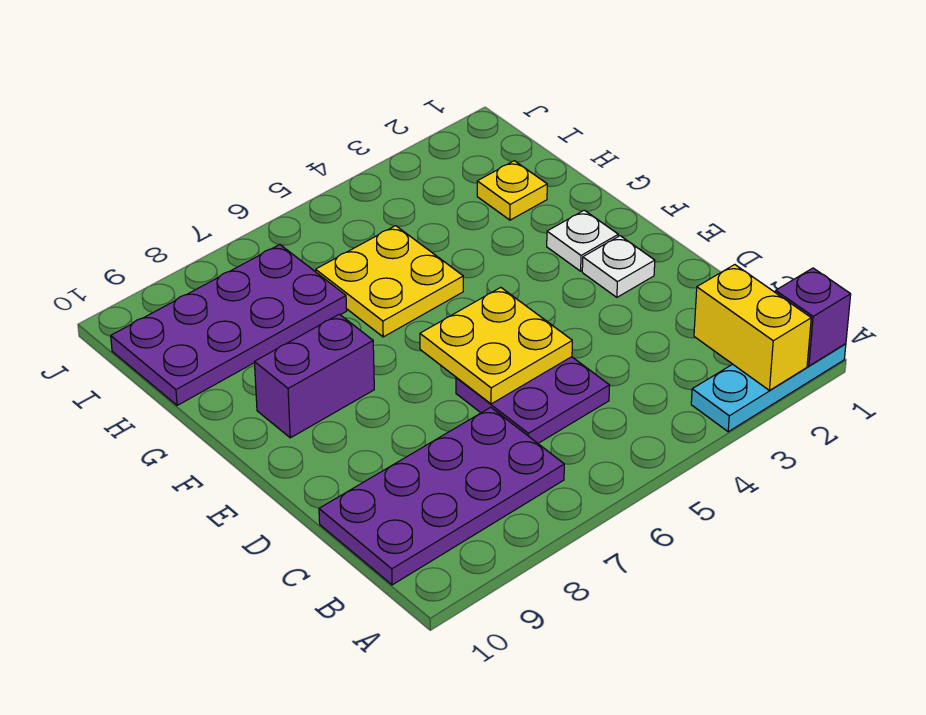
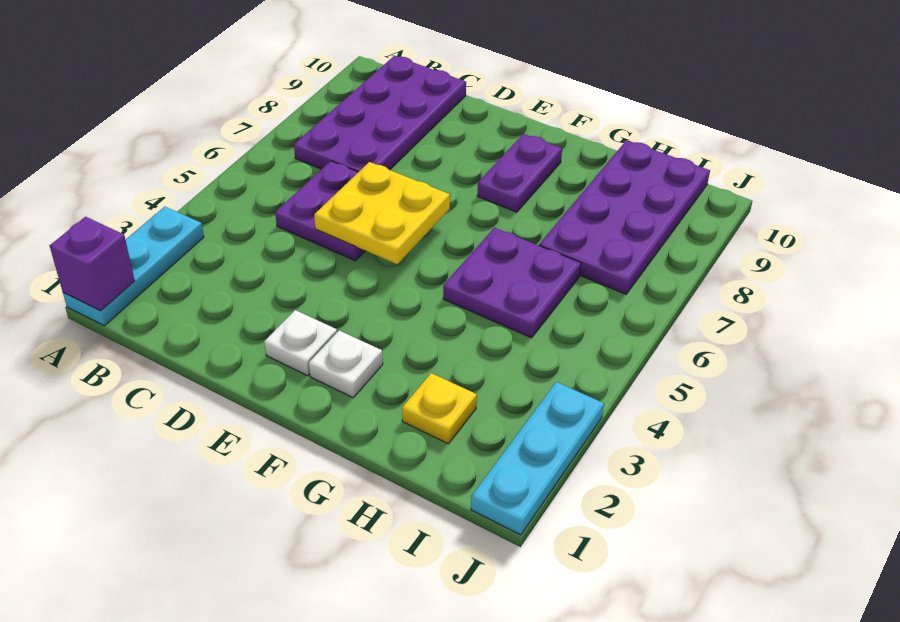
yellow 1x2 brick [694,265,811,390] -> none
purple 1x2 brick [254,314,374,438] -> purple 1x2 plate [477,134,562,212]
yellow 2x2 plate [316,226,463,337] -> purple 2x2 plate [443,228,581,338]
none -> cyan 1x3 plate [471,382,604,535]

